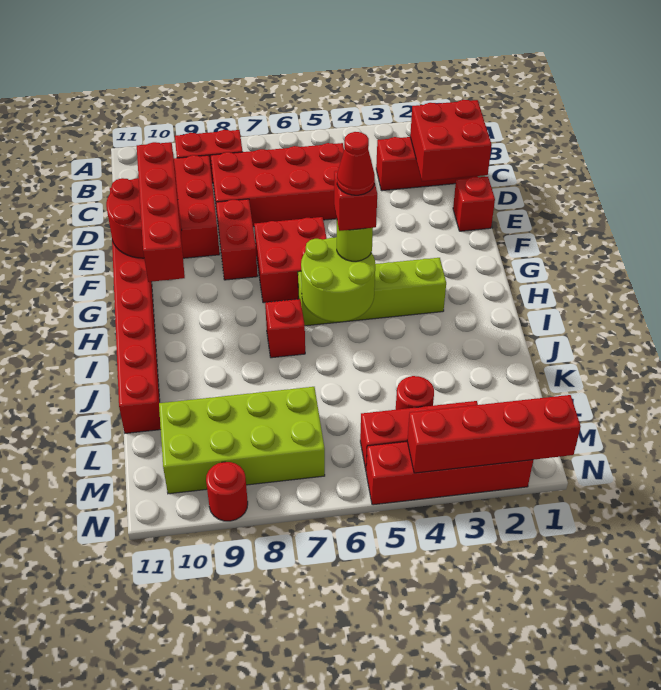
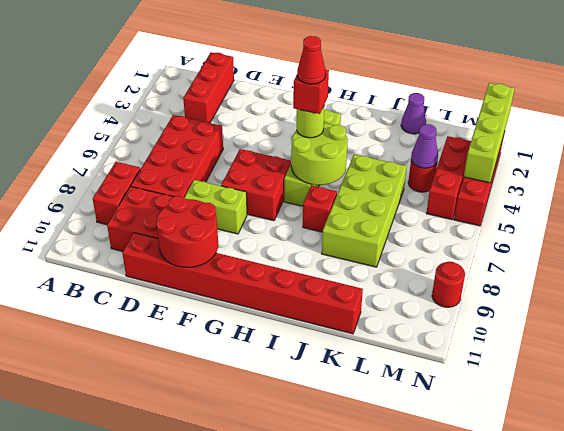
red 2x2 brick [410,100,492,181] -> none
red 1x1 brick [453,177,495,231] -> none
red 1x2 brick [216,199,258,280] -> lime 1x2 brick [184,180,247,234]
red 1x4 brick [137,142,185,282] -> none
none -> purple 1x1 cone [401,93,426,134]
none -> purple 1x1 cone [411,124,438,168]
lime 2x4 brick [159,387,325,494] -> lime 2x4 brick moved to [322,154,407,267]
red 1x4 brick [407,395,581,473] -> lime 1x4 brick [464,83,514,183]

